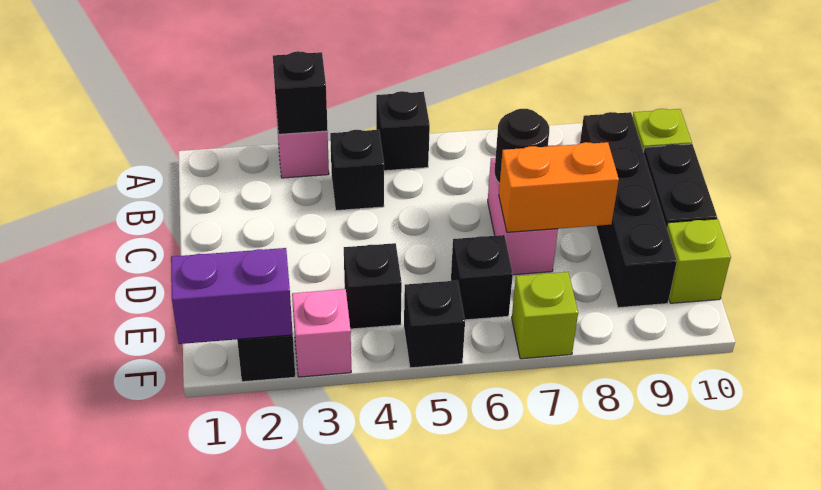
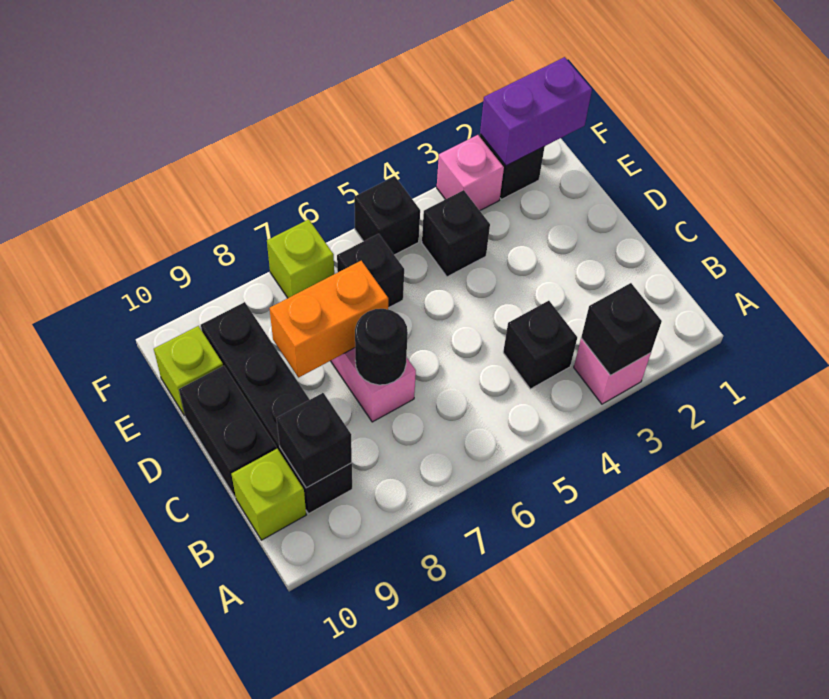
black 1x1 brick [376,91,430,171] -> black 1x1 brick moved to [276,393,352,488]

